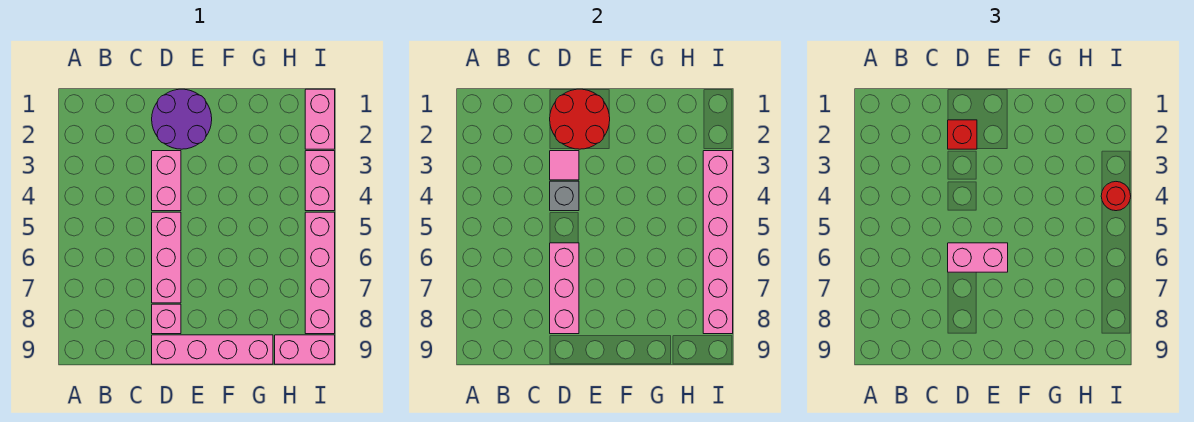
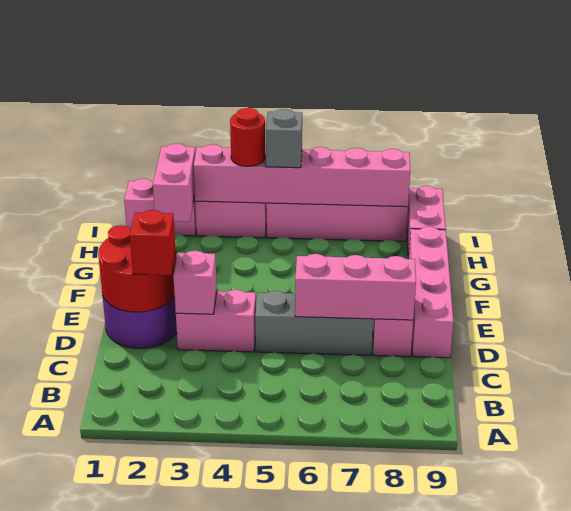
pink 1x1 tile [550,151,579,180] -> pink 1x1 brick [173,251,217,314]
grey 1x1 brick [550,181,579,211] -> grey 1x1 brick moved to [266,109,302,168]
pink 1x3 brick [152,212,181,303] -> grey 1x3 brick [255,291,373,355]
pink 1x2 brick [948,243,1008,272] -> pink 1x2 brick moved to [153,144,195,222]

